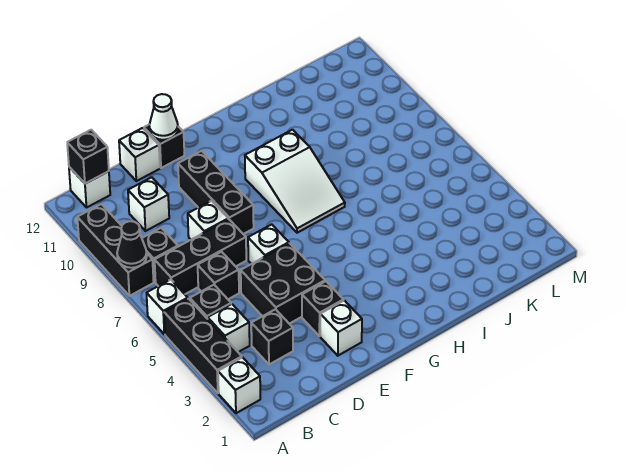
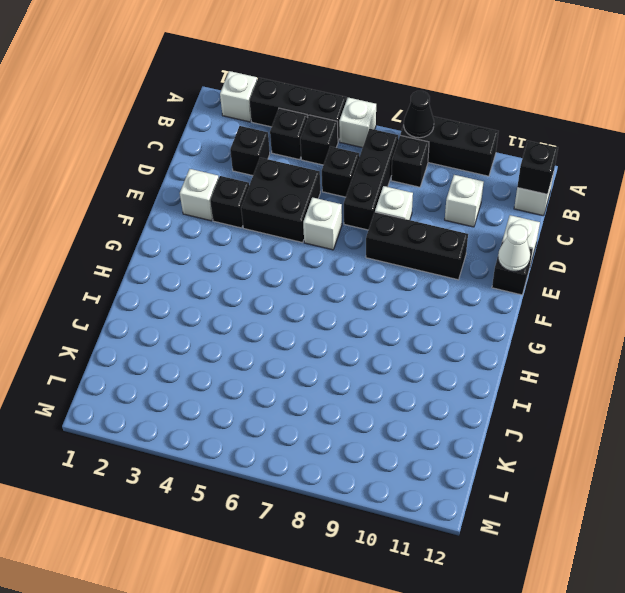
white 1x1 brick [208,304,250,352] -> black 1x1 brick [270,108,308,160]
white 2x3 slope [245,130,345,233] -> none

